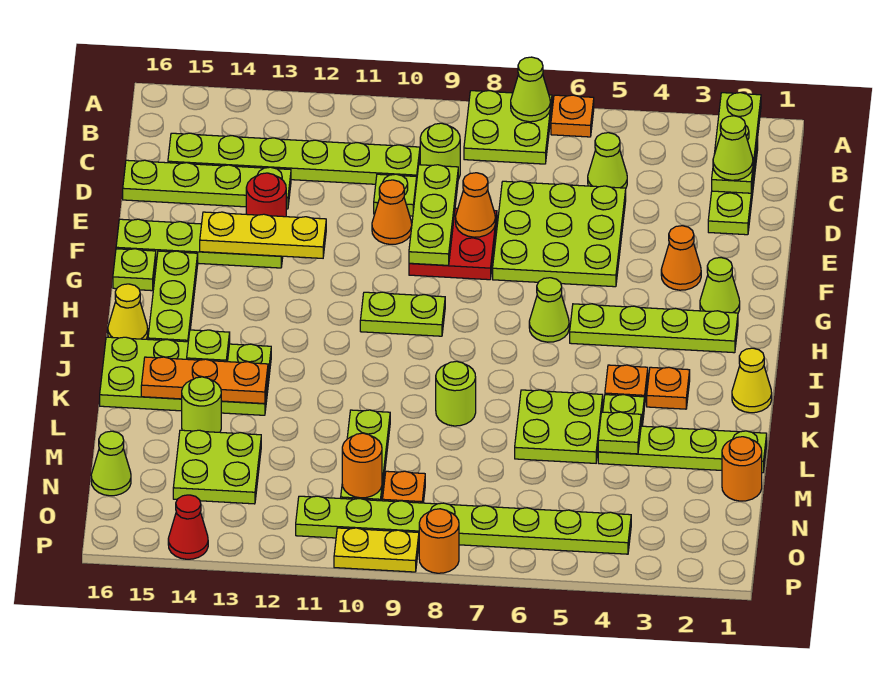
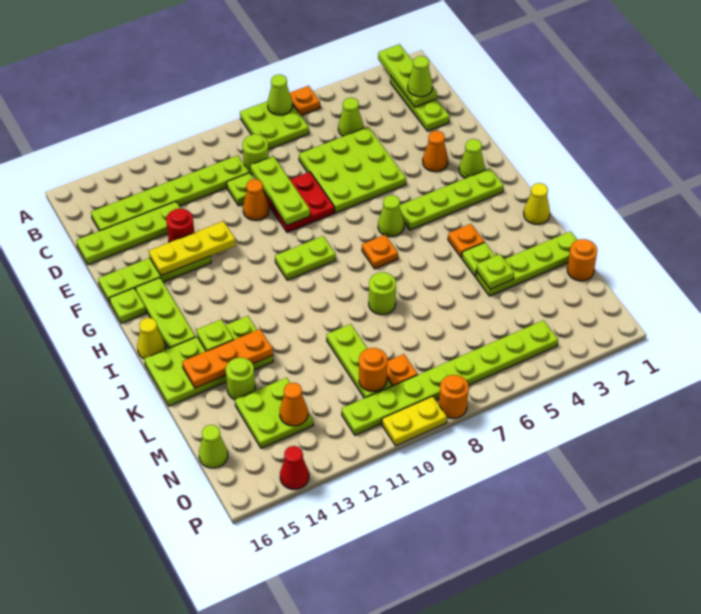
orange 1x1 cone [456,173,495,237] -> orange 1x1 cone moved to [280,383,308,426]
orange 1x1 plate [647,367,690,409] -> orange 1x1 plate moved to [362,235,398,269]
lime 2x2 plate [515,390,603,463] -> none

